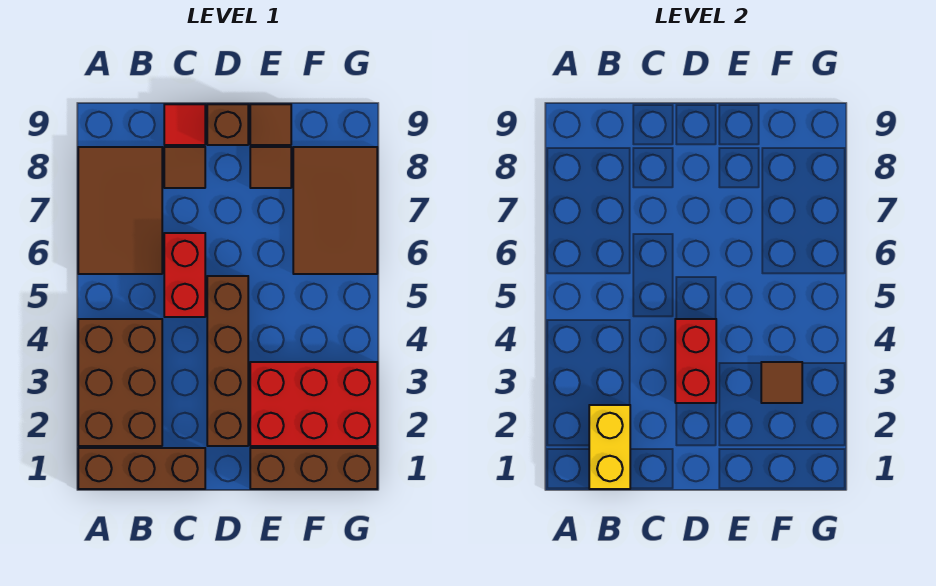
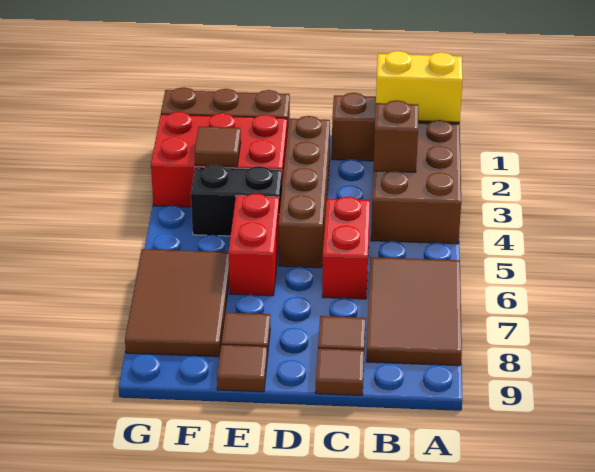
yellow 1x2 brick [589,405,630,489] -> yellow 1x2 brick turned to [376,51,463,122]
red 1x1 tile [164,104,205,145] -> brown 1x1 tile [316,348,364,395]
red 1x2 brick [675,319,716,403] -> red 1x2 brick moved to [228,193,279,296]
brown 1x1 brick [207,104,248,145] -> brown 1x1 brick moved to [373,100,418,172]
none -> black 1x2 brick [191,165,282,236]

